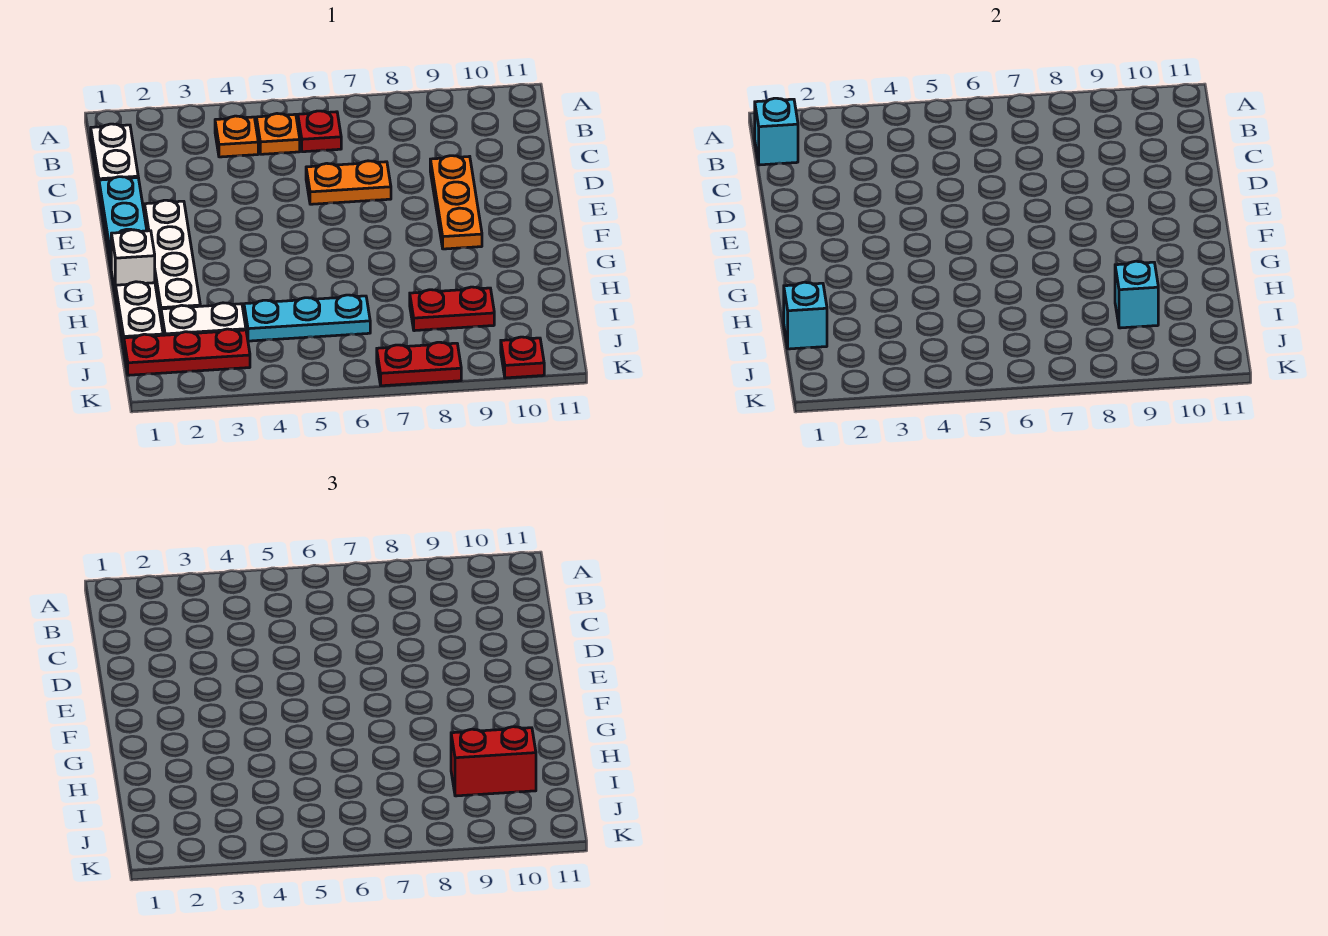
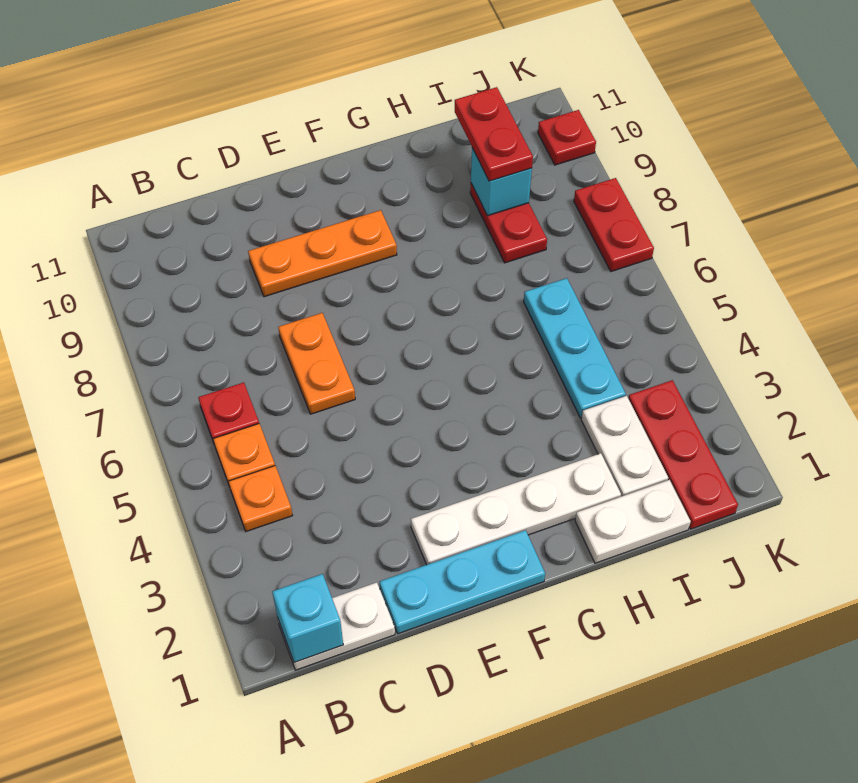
white 1x1 brick [111,230,155,296] -> none
cyan 1x1 brick [784,282,827,349] -> none
red 1x2 brick [451,727,536,796] -> red 1x2 plate [455,87,533,181]

